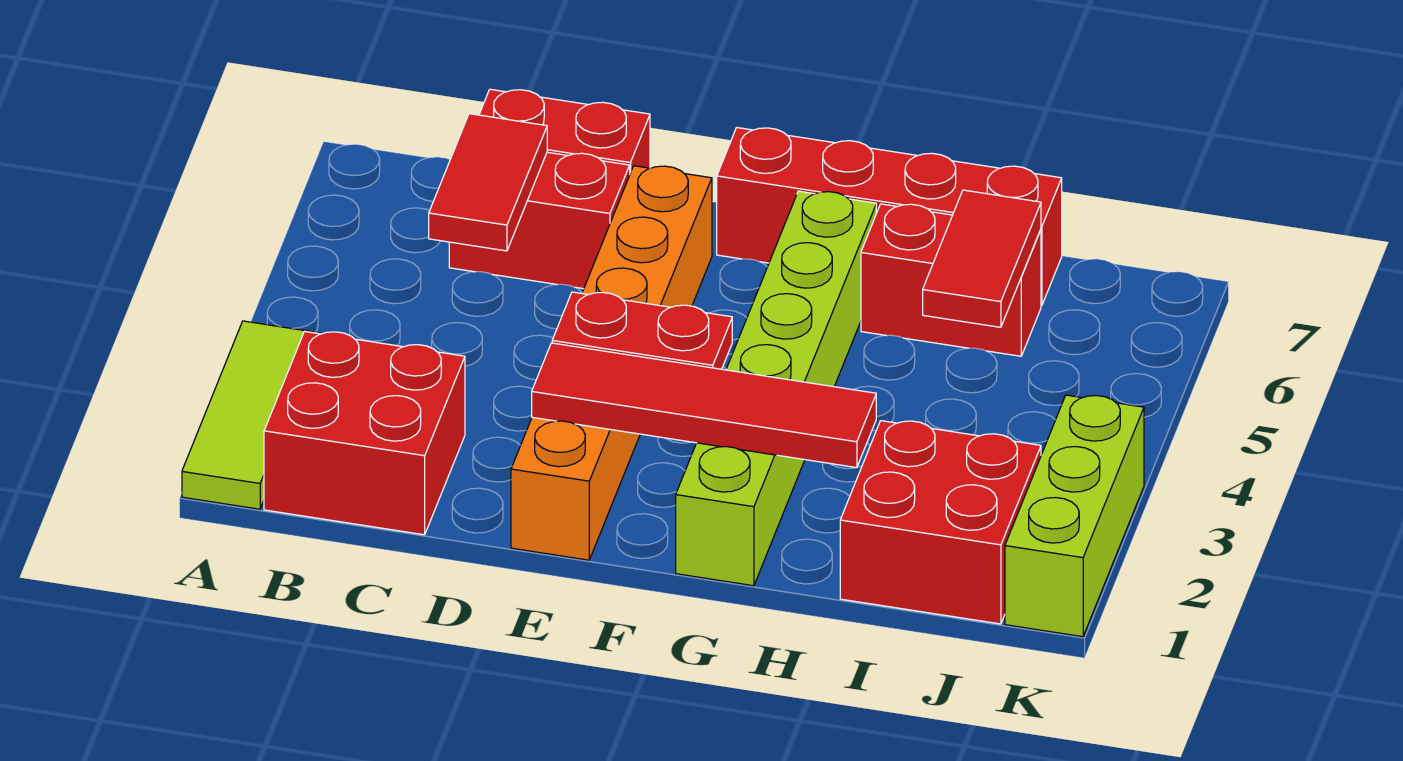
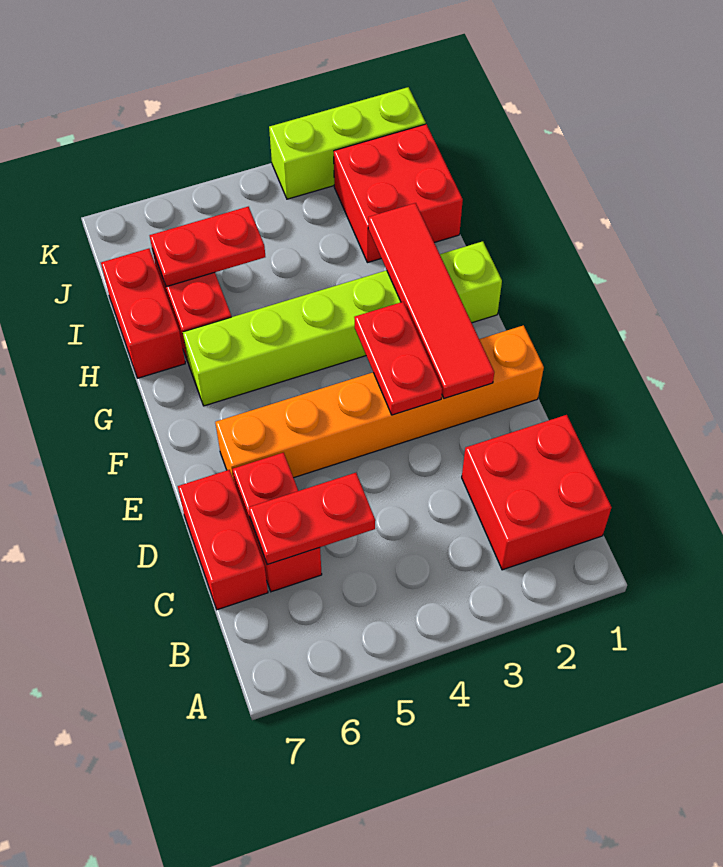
lime 1x3 tile [182,321,321,509] -> none
red 1x2 tile [429,114,547,251] -> red 1x2 plate [249,473,375,565]
red 1x4 brick [717,128,1062,305] -> red 1x2 brick [101,249,185,378]
red 1x2 tile [923,190,1041,327] -> red 1x2 plate [150,207,265,287]

